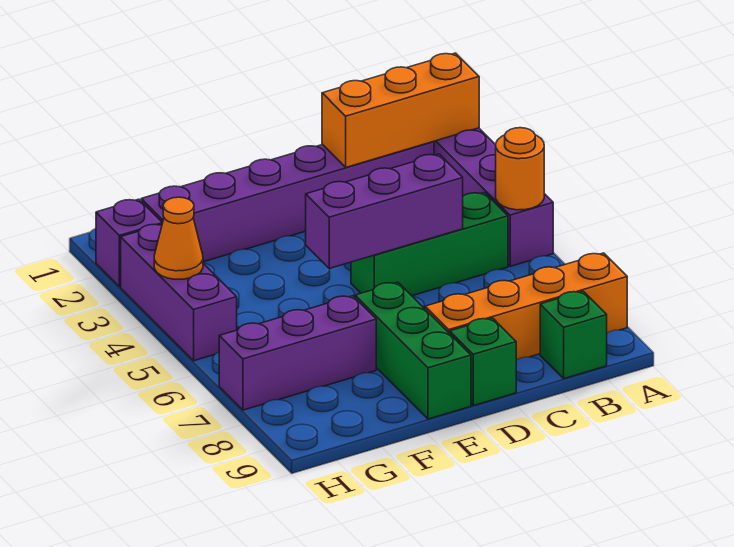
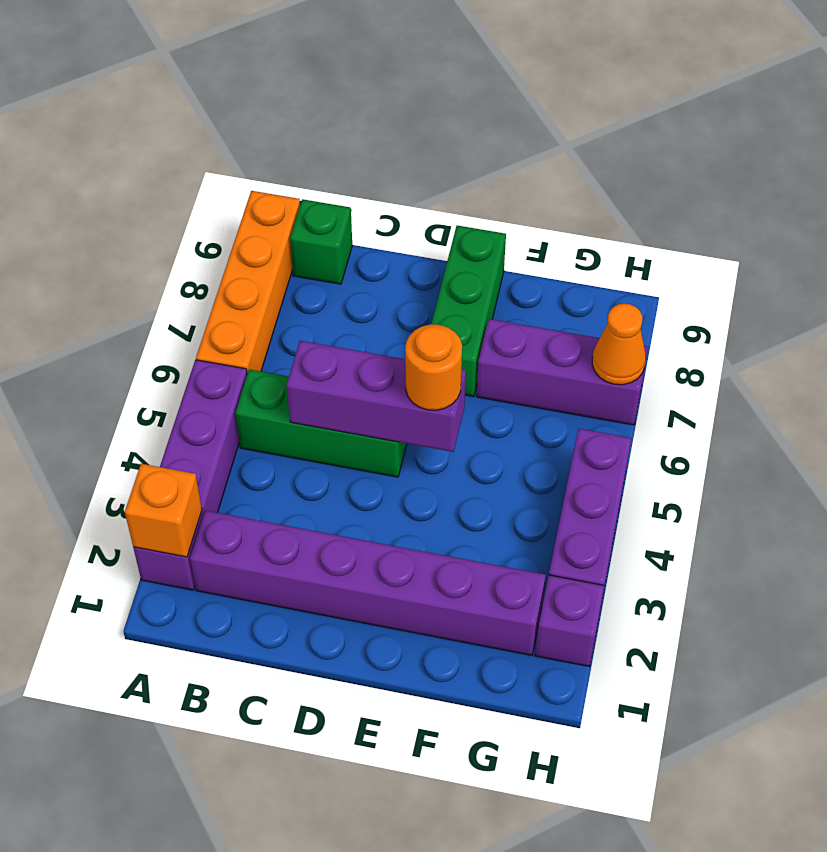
orange 1x3 brick [322,53,479,167] -> orange 1x1 brick [125,464,202,557]
orange 1x1 round brick [496,128,544,210] -> orange 1x1 round brick moved to [405,324,462,410]
orange 1x4 brick [425,253,627,360] -> orange 1x4 brick turned to [196,191,300,374]
green 1x1 brick [450,318,516,406] -> none
orange 1x1 cone [154,197,203,279] -> orange 1x1 cone moved to [592,304,646,385]

